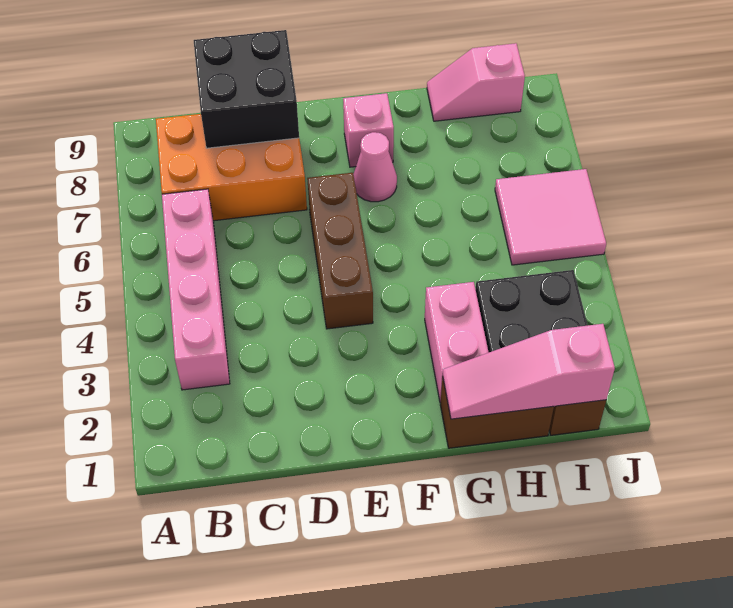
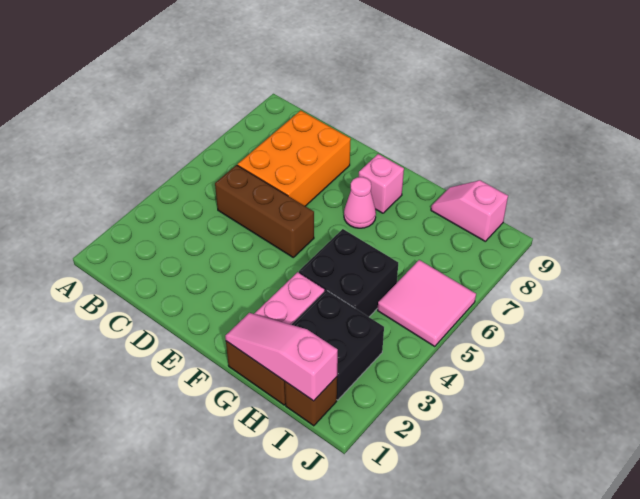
pink 1x4 brick [162,189,230,390] -> none
orange 2x3 brick [156,114,307,221] -> orange 2x3 brick turned to [238,110,351,206]
black 2x2 brick [194,30,299,148] -> black 2x2 brick moved to [299,229,398,317]
brown 1x3 brick [307,173,373,329] -> brown 1x3 brick turned to [215,165,314,257]

